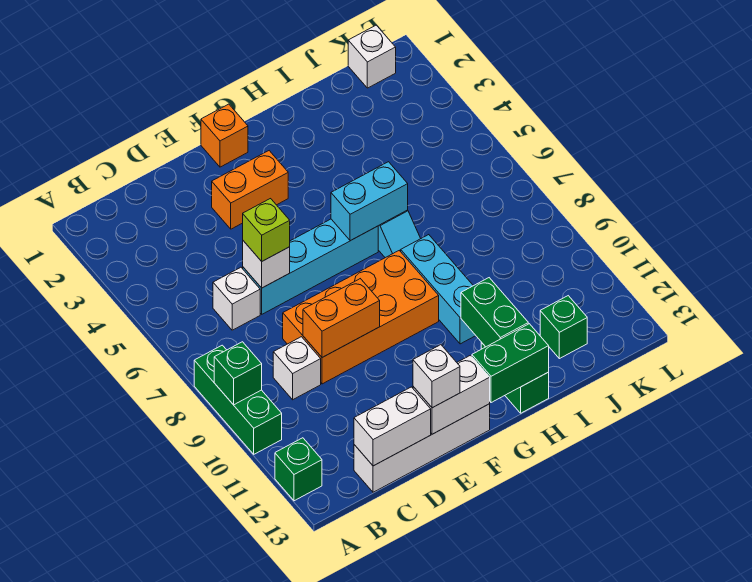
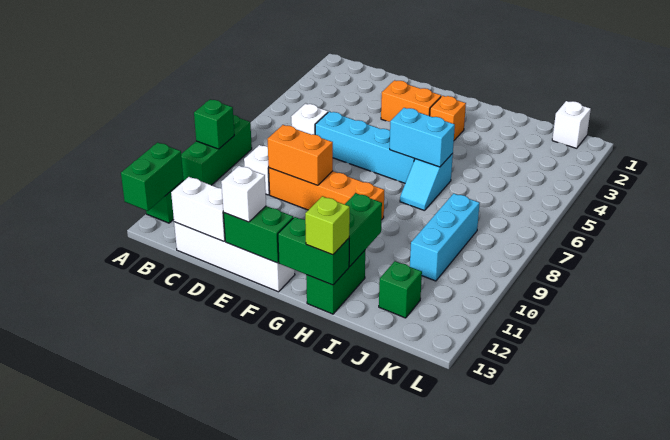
none -> green 1x2 brick [121,142,183,211]
white 1x1 brick [243,241,290,288] -> none
lime 1x1 brick [243,199,290,261] -> lime 1x1 brick moved to [305,196,350,255]
orange 2x4 brick [283,251,439,384] -> orange 1x4 brick [269,168,384,220]
white 1x2 brick [413,355,490,434] -> green 1x2 brick [223,206,293,263]
orange 1x1 brick [201,104,248,167] -> orange 1x1 brick moved to [430,96,466,140]
cyan 1x3 brick [401,235,476,344] -> cyan 1x3 brick moved to [410,193,480,281]

